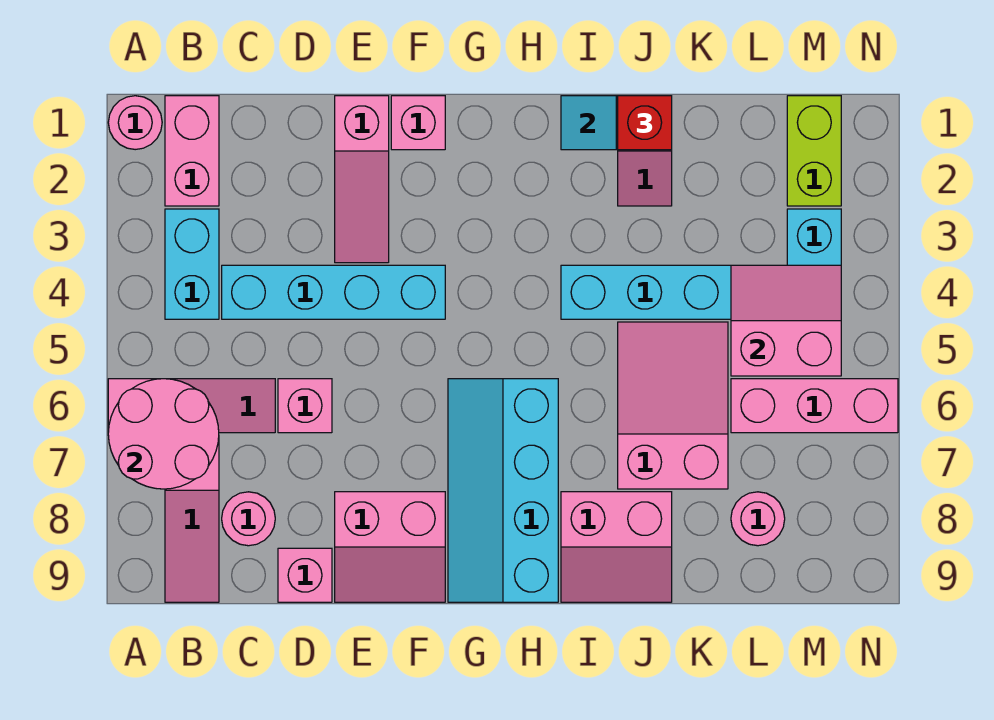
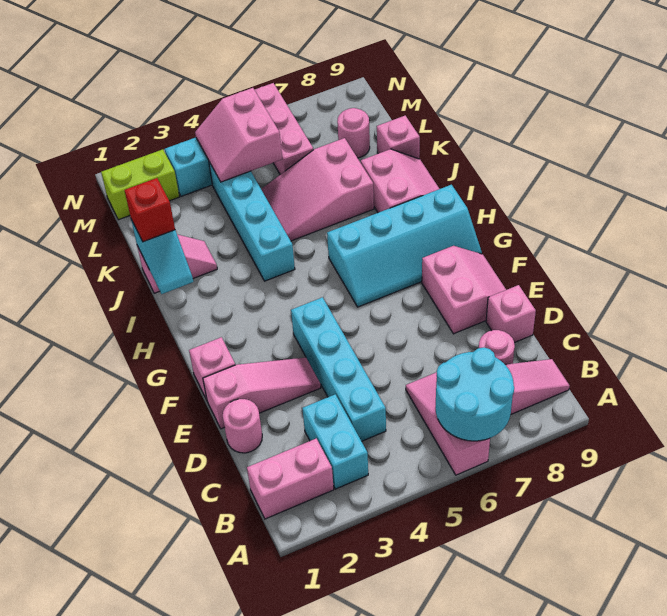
pink 1x1 round brick [108,96,162,150] -> pink 1x1 round brick moved to [223,399,262,453]
pink 2x2 round brick [108,379,219,489] -> cyan 2x2 round brick [435,347,514,441]
cyan 1x2 brick [165,209,219,319] -> cyan 1x2 brick turned to [302,394,368,489]
pink 1x1 brick [278,379,332,433] -> pink 1x1 brick moved to [377,116,420,159]

